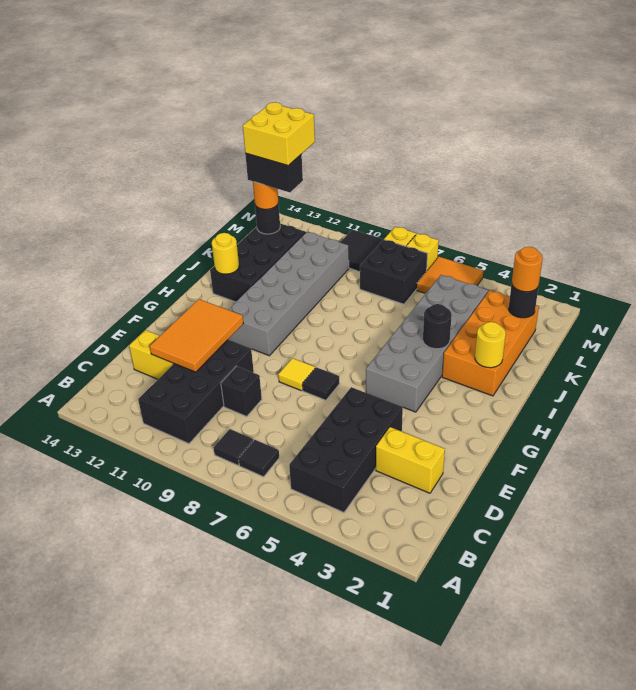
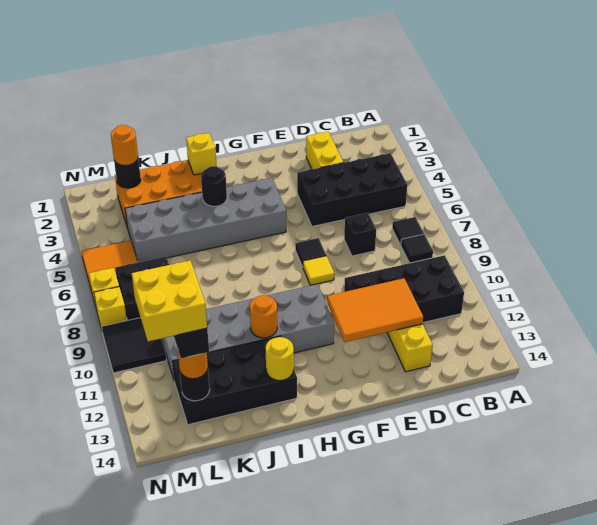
black 1x1 brick [221,366,262,416] -> black 1x1 brick moved to [344,213,376,256]
yellow 1x1 round brick [475,322,506,368] -> yellow 1x1 brick [186,133,217,175]
none -> orange 1x1 round brick [250,295,277,338]

